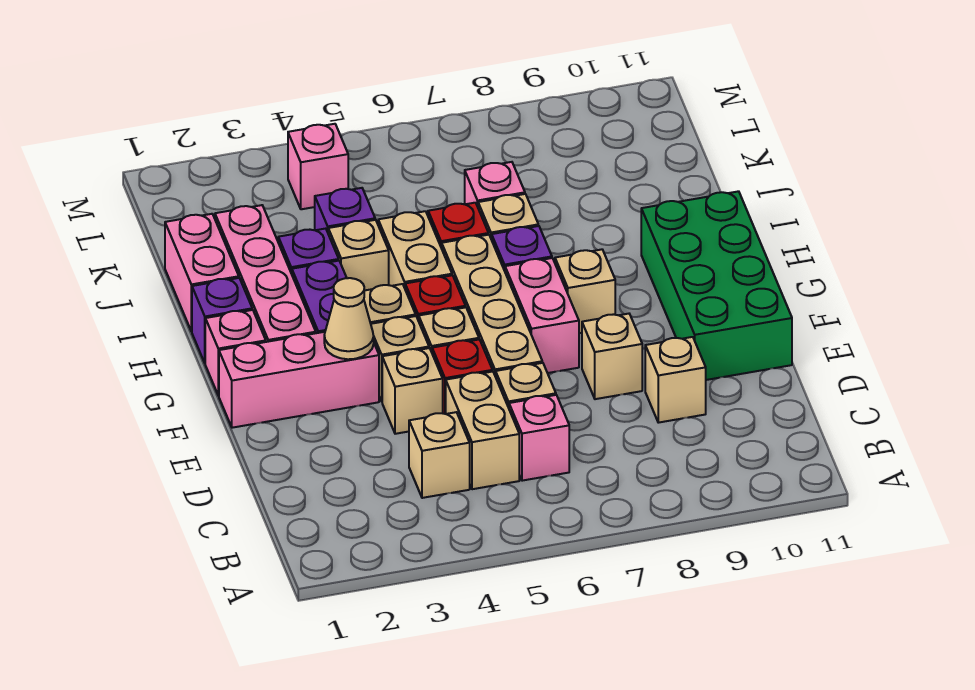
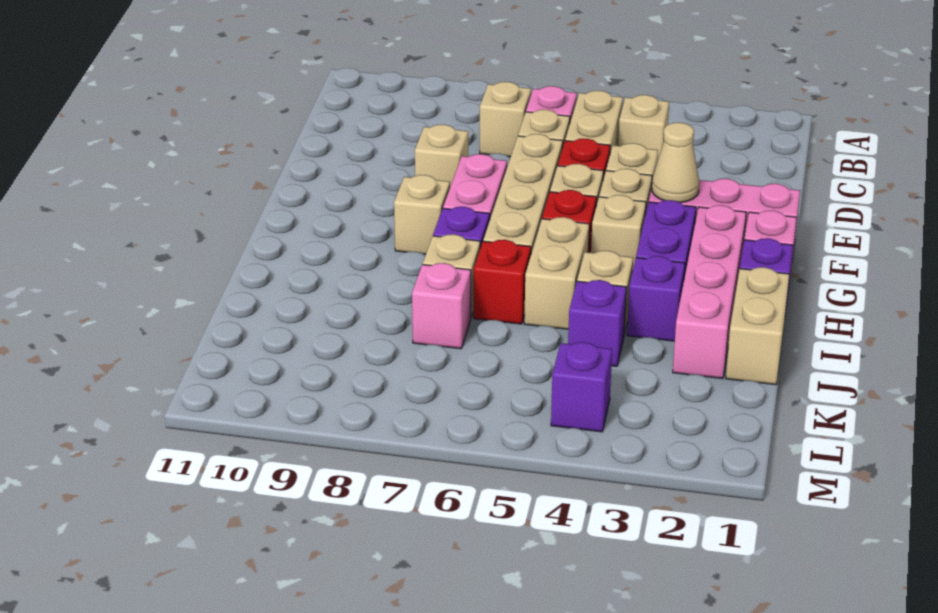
tan 1x1 brick [645,337,706,423] -> tan 1x1 brick moved to [480,82,531,157]
green 2x4 brick [641,191,792,380] -> none
pink 1x2 brick [165,214,239,332] -> tan 1x2 brick [726,267,789,385]
pink 1x1 brick [288,124,348,209] -> purple 1x1 brick [551,342,612,432]

